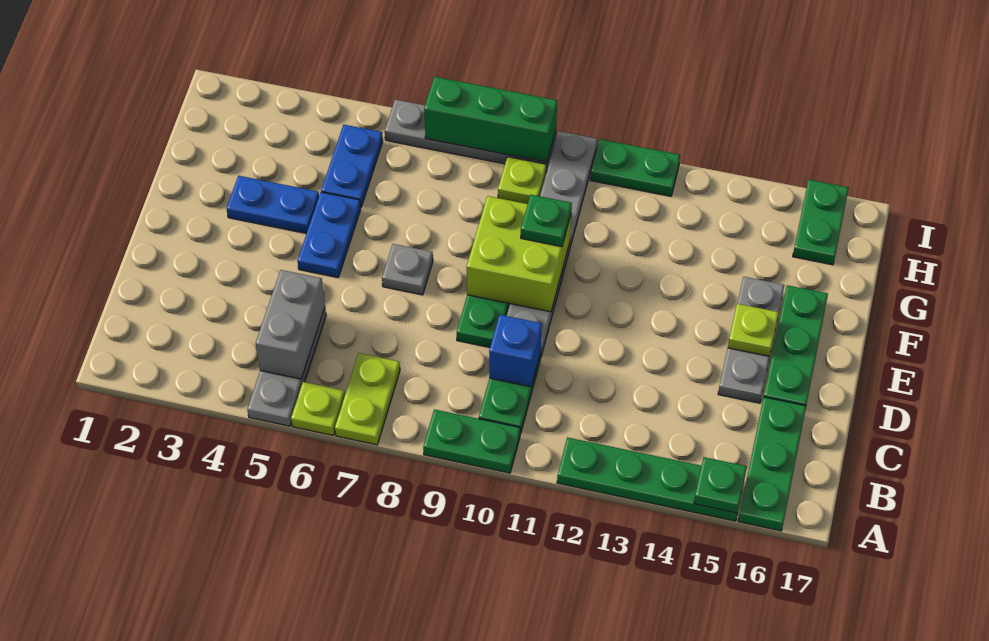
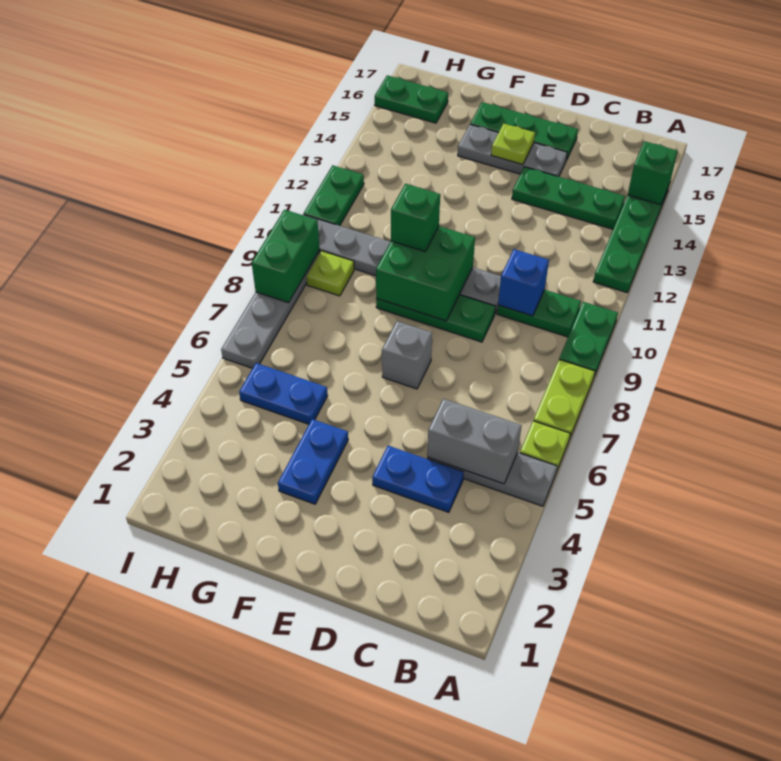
lime 1x2 plate [335,353,400,445] -> lime 1x2 plate turned to [534,360,595,439]
green 1x1 plate [694,457,747,513] -> green 1x1 brick [628,141,678,205]
green 1x3 plate [738,397,806,531] -> green 1x3 plate moved to [512,167,625,229]
blue 1x2 plate [298,192,361,278] -> blue 1x2 plate moved to [372,446,464,512]
grey 1x1 plate [382,244,433,295] -> grey 1x1 brick [382,321,432,389]
lime 2x2 brick [467,196,571,312] -> green 2x2 brick [376,226,475,321]
green 1x1 plate [521,195,572,247] -> green 1x1 brick [391,184,440,251]
green 1x3 brick [424,77,557,162] -> green 1x2 brick [252,210,320,303]

